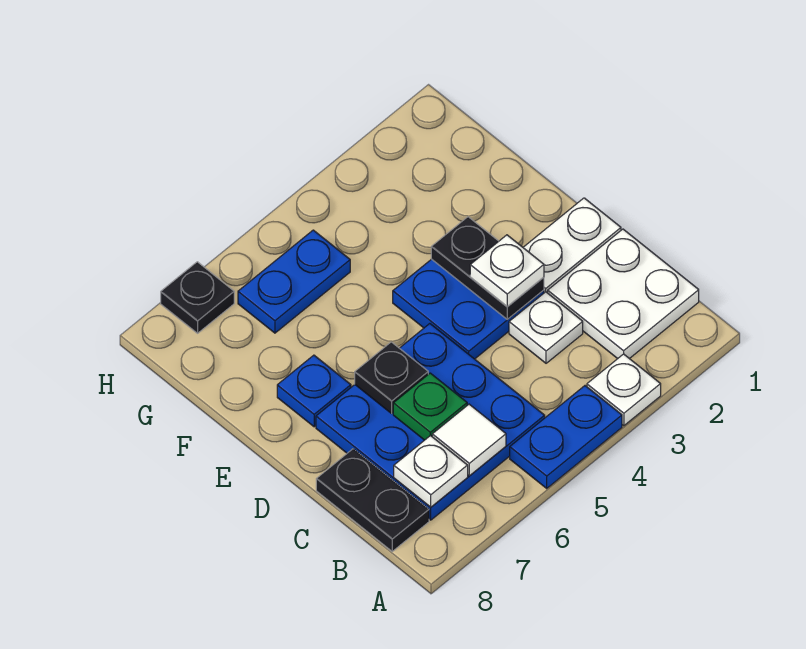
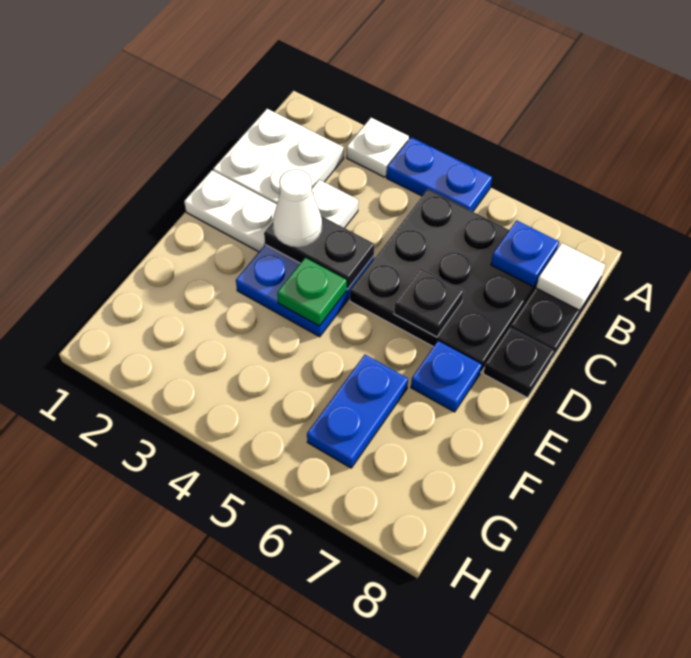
blue 3x3 plate [316,324,545,520] -> black 3x3 plate [350,189,537,372]
white 1x1 tile [432,404,506,476] -> white 1x1 tile moved to [536,243,605,310]
white 1x1 plate [394,435,468,507] -> blue 1x1 plate [491,220,559,287]
green 1x1 plate [393,373,467,440] -> green 1x1 plate moved to [277,258,347,326]
black 1x2 plate [431,217,544,319] -> black 1x2 plate turned to [264,216,374,289]
white 1x1 plate [470,235,544,307] -> white 1x1 cone [273,169,322,246]
blue 1x2 plate [238,230,350,333] -> blue 1x2 plate turned to [307,355,408,468]
black 1x1 plate [161,262,234,333] -> black 1x1 plate moved to [483,327,554,398]

